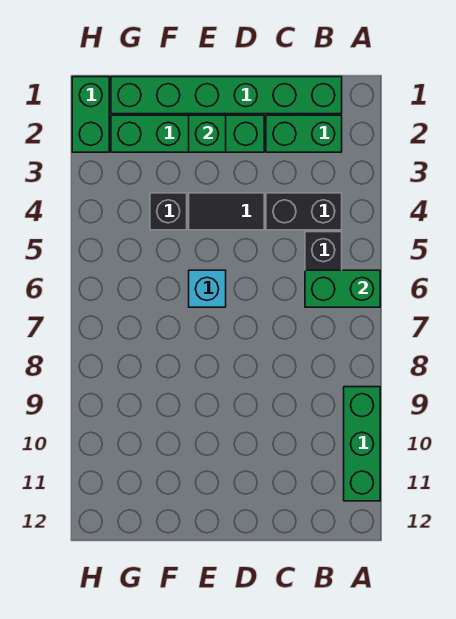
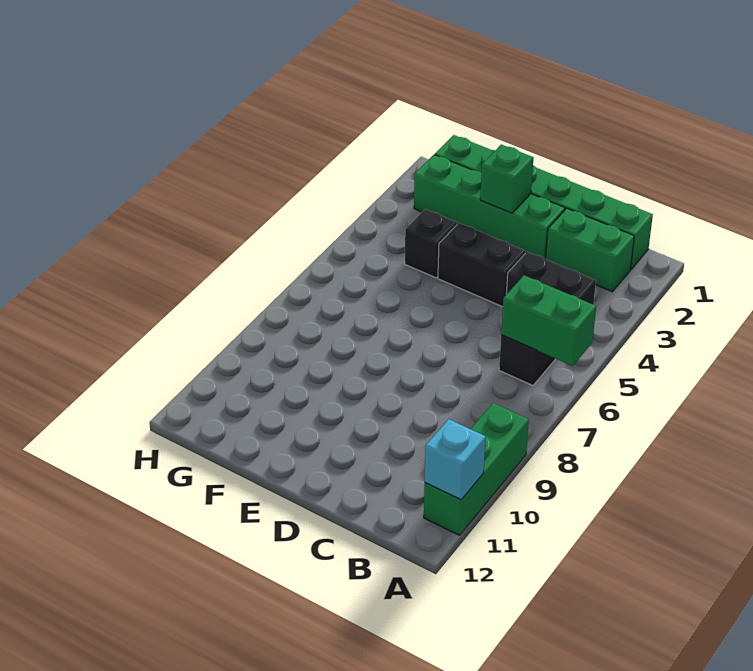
black 1x2 tile [189,193,264,230] -> black 1x2 brick [438,223,525,307]
cyan 1x1 brick [189,270,226,307] -> cyan 1x1 brick moved to [425,419,486,500]
green 1x2 brick [72,77,109,152] -> none

